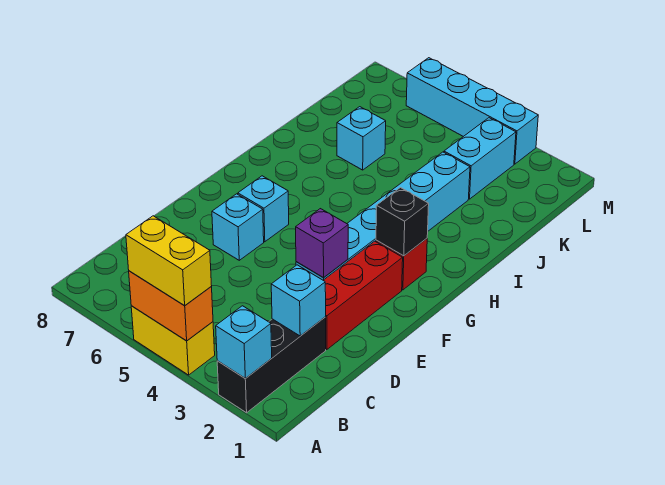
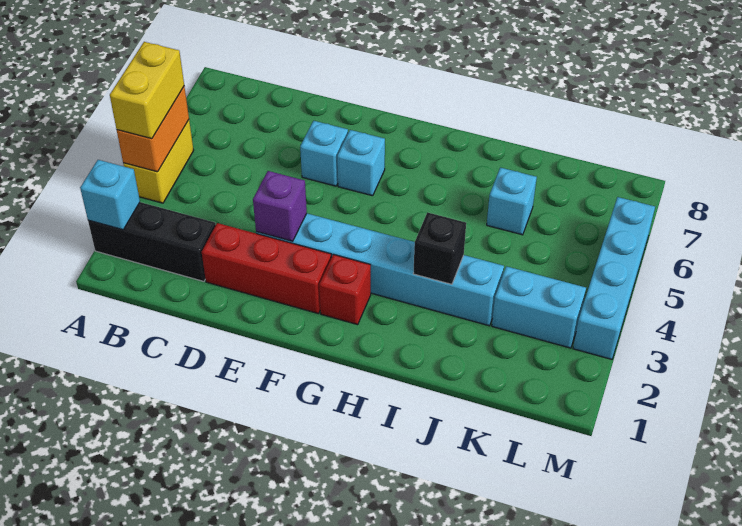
cyan 1x1 brick [271,265,326,336] -> none
black 1x1 brick [376,188,429,256] -> black 1x1 brick moved to [413,212,466,284]

